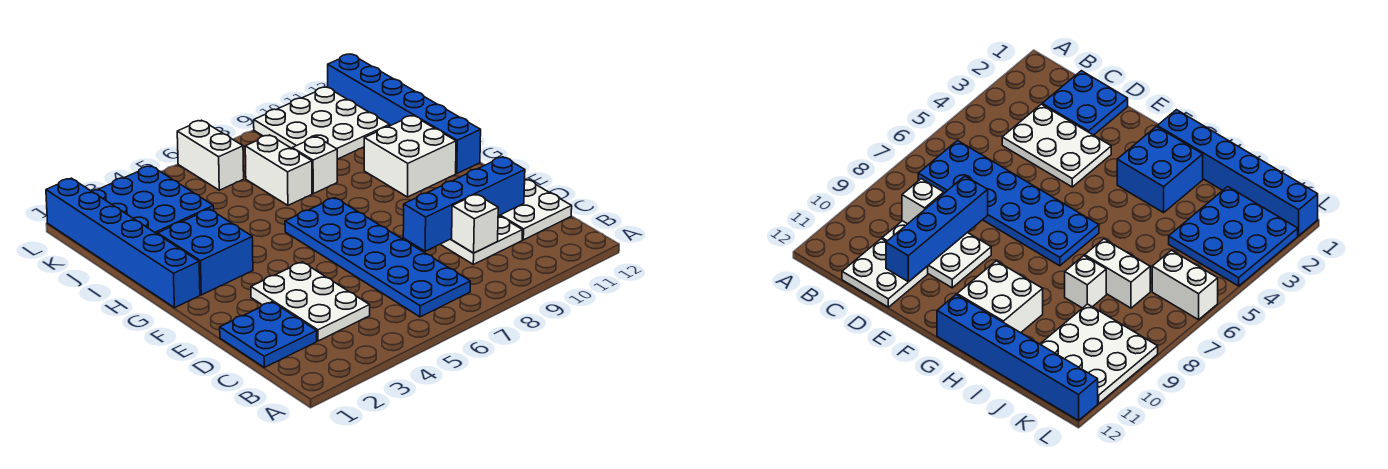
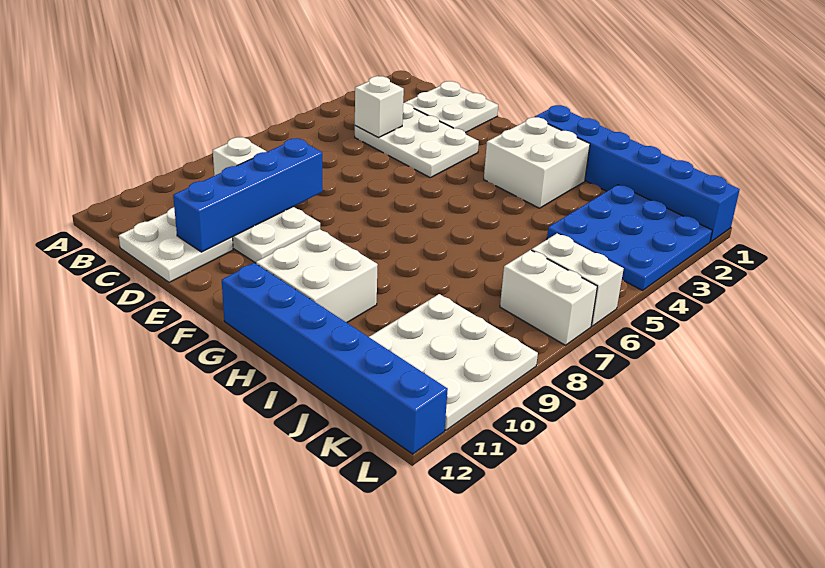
blue 2x6 plate [285,198,470,317] -> none
blue 2x2 plate [220,302,317,367] -> white 2x2 plate [404,81,498,133]
blue 2x2 brick [158,209,253,295] -> white 2x2 brick [484,117,590,208]
white 1x2 brick [245,135,312,205] -> white 1x2 brick moved to [500,250,597,345]
white 1x1 brick [292,137,337,194] -> white 1x1 brick moved to [355,76,404,137]

